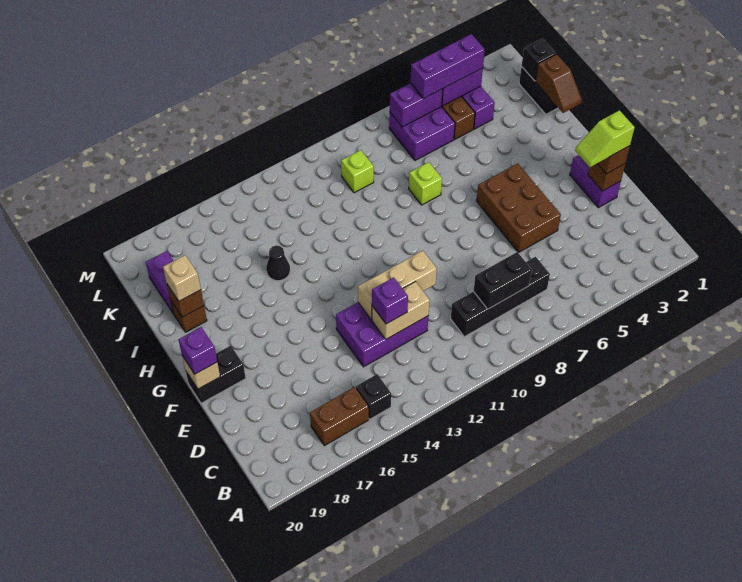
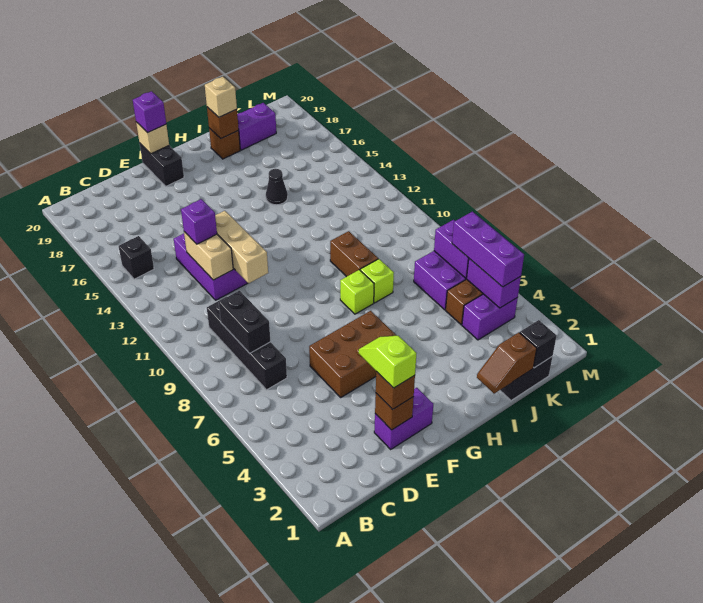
brown 1x2 brick [310,387,369,446] -> brown 1x2 brick moved to [330,231,378,277]
lime 1x1 brick [341,150,374,193] -> lime 1x1 brick moved to [340,270,374,314]

